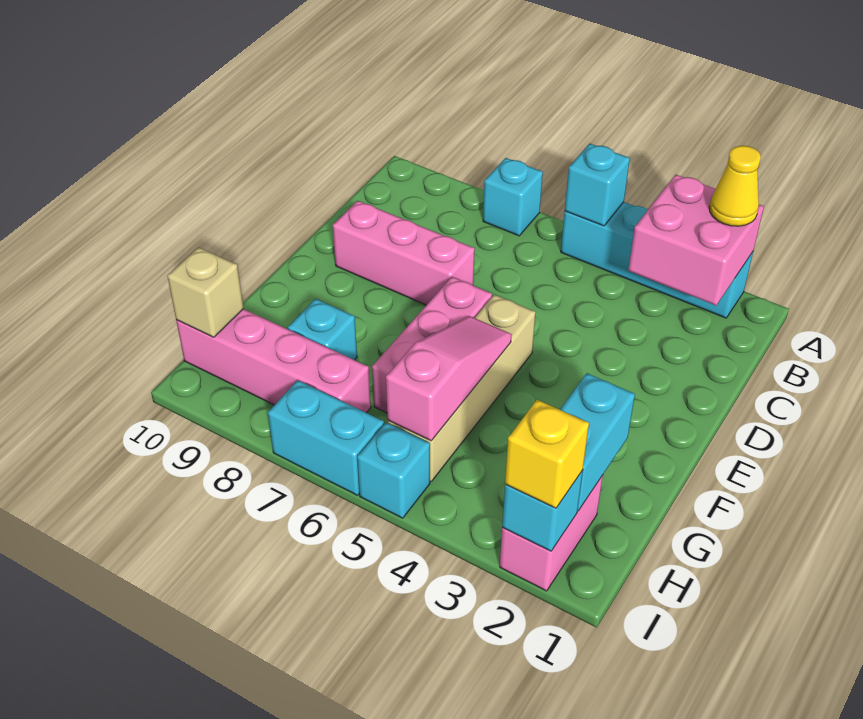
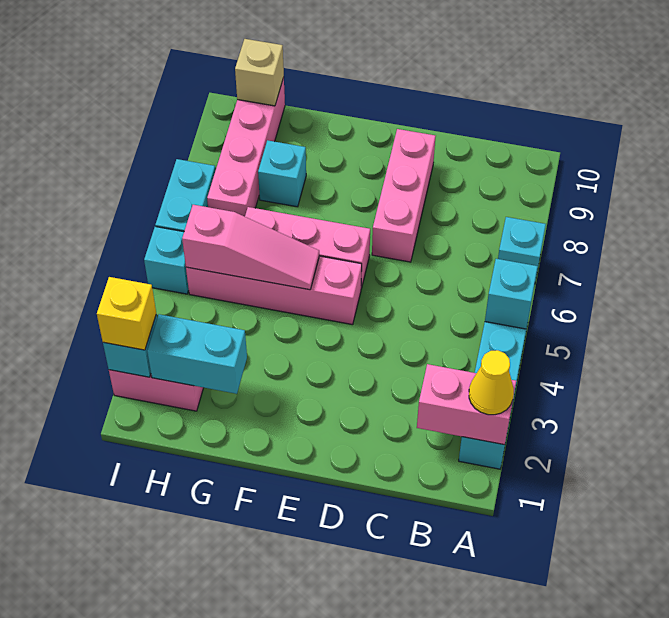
pink 2x2 brick [628,175,764,305] -> pink 1x2 brick [417,364,516,445]
tan 1x4 brick [388,295,536,481] -> pink 1x4 brick [186,256,362,325]

